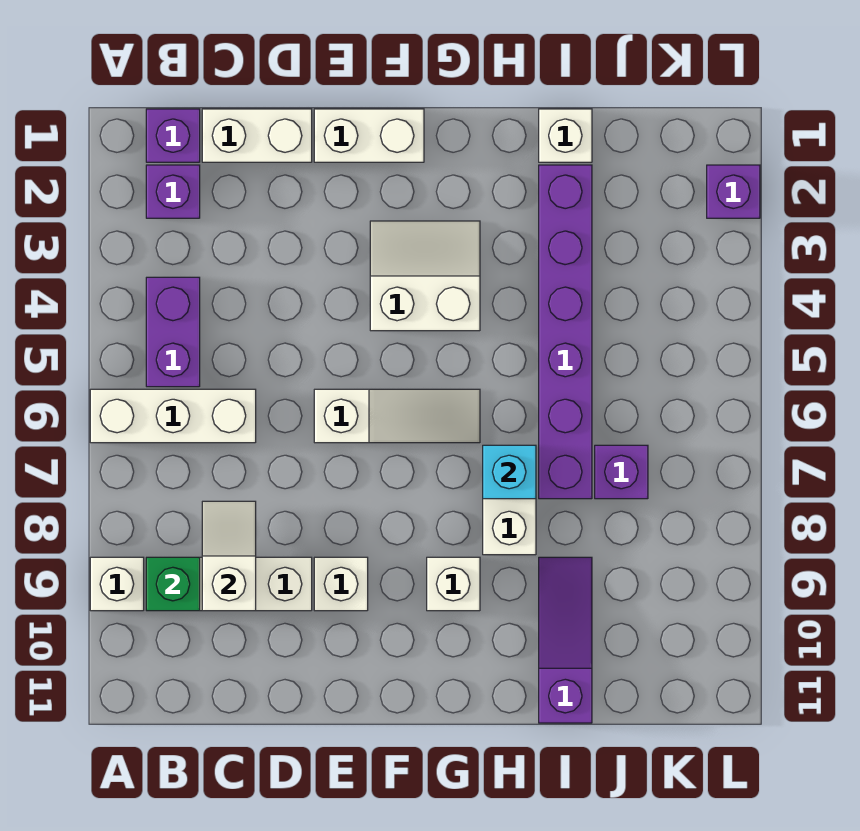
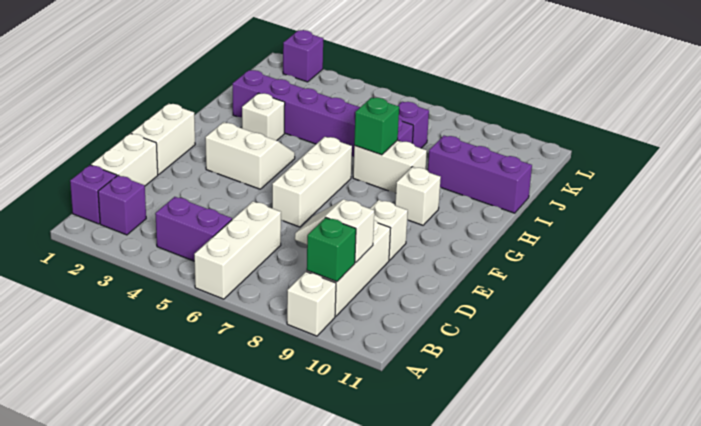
white 1x3 slope [314,389,480,443] -> white 1x3 brick [272,137,352,227]
white 2x2 slope [370,221,480,331] -> white 2x2 slope turned to [205,122,295,189]
cyan 1x1 brick [483,445,536,499] -> green 1x1 brick [354,97,399,155]
white 1x1 brick [539,109,592,162] -> white 1x1 brick moved to [242,93,285,141]
purple 1x3 slope [539,557,592,723] -> purple 1x3 brick [428,136,532,213]

